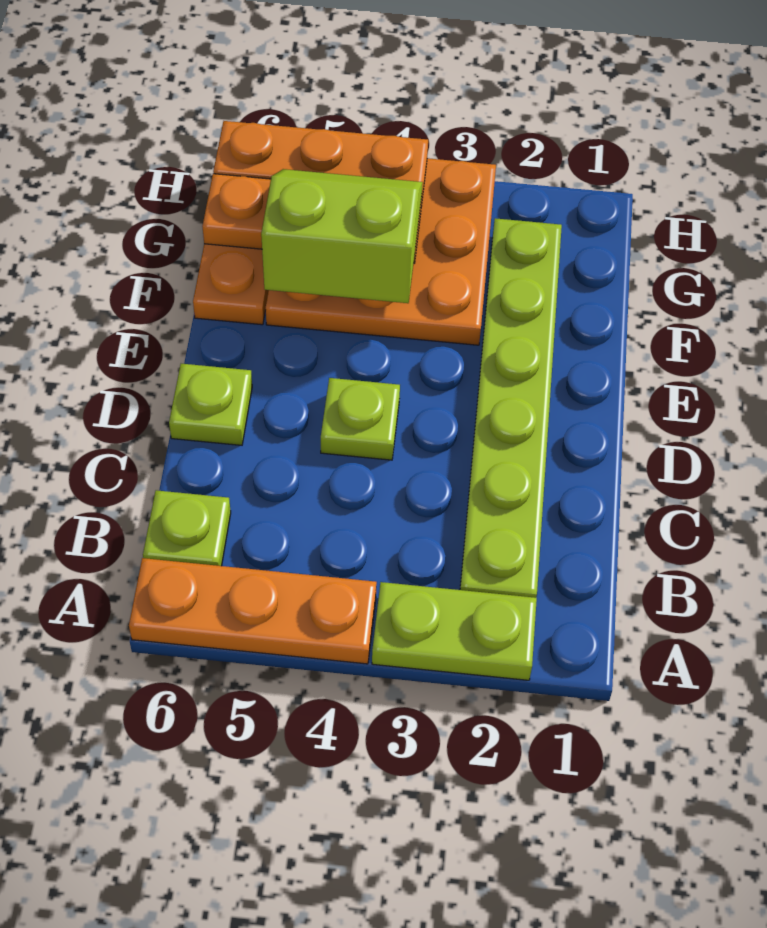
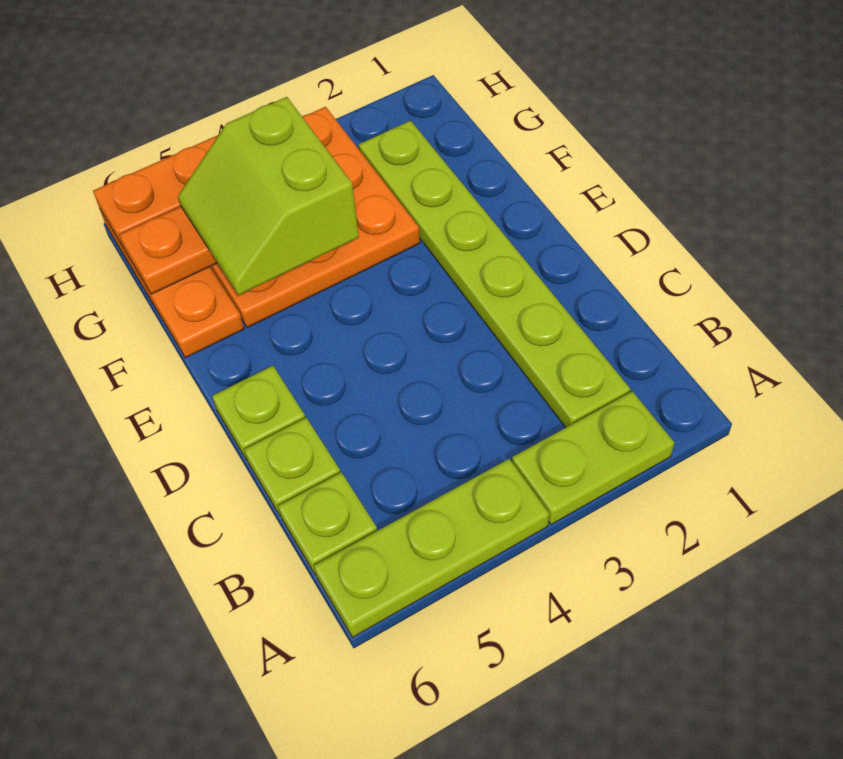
orange 1x3 plate [129,558,377,664] -> lime 1x3 plate [314,459,549,637]
lime 1x1 plate [321,378,400,460] -> lime 1x1 plate moved to [244,418,340,516]
lime 2x2 slope [261,169,423,303] -> lime 2x2 slope turned to [178,97,359,295]

